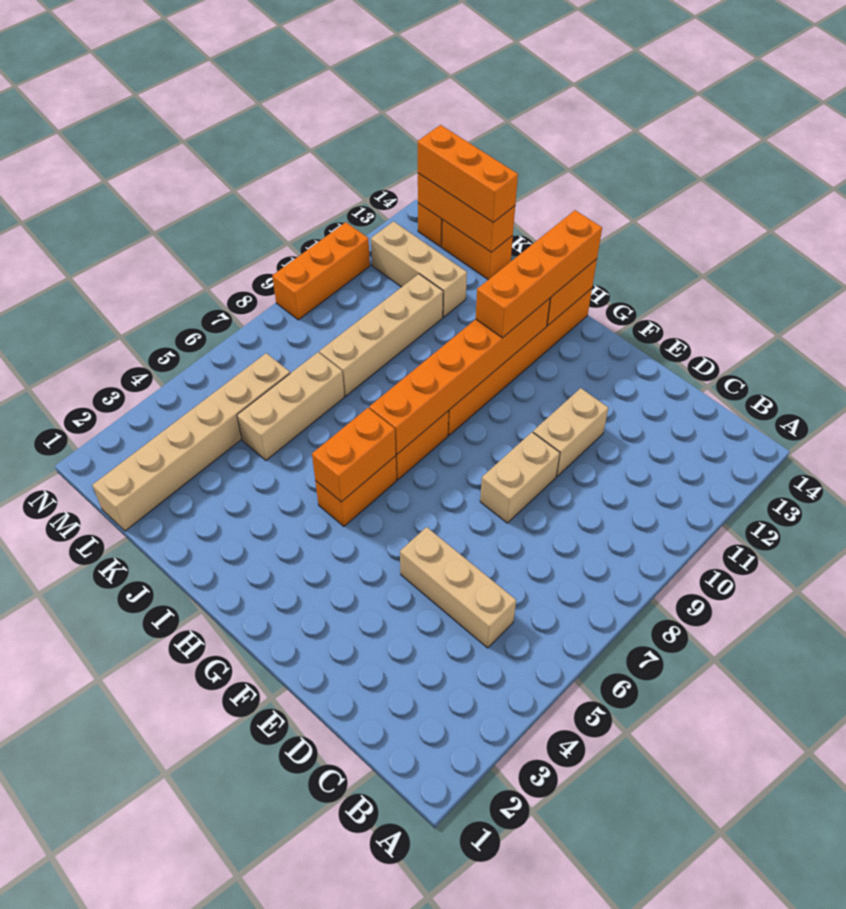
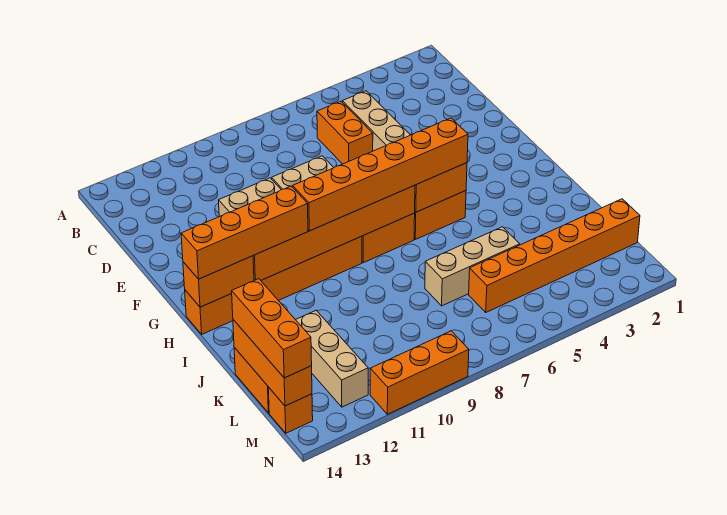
none -> orange 1x2 brick [317,101,373,164]
none -> orange 1x6 brick [293,118,468,231]
tan 1x4 brick [319,274,443,396] -> none
tan 1x6 brick [92,353,290,531] -> orange 1x6 brick [469,199,640,312]

